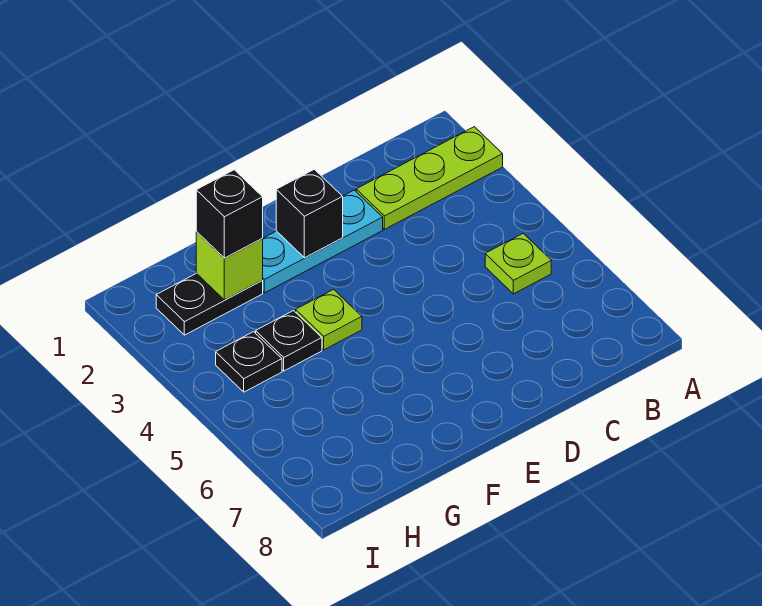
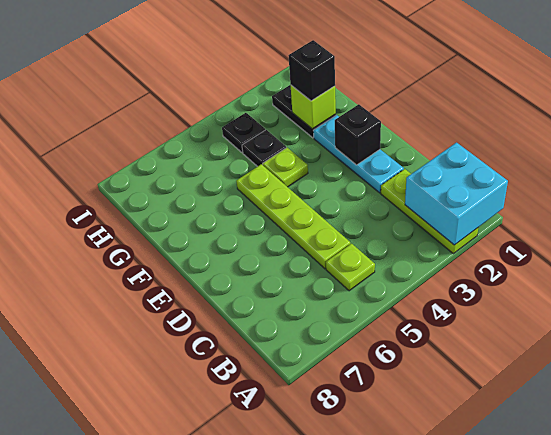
none -> cyan 2x2 brick [405,143,508,245]
none -> lime 1x4 plate [236,164,350,269]

